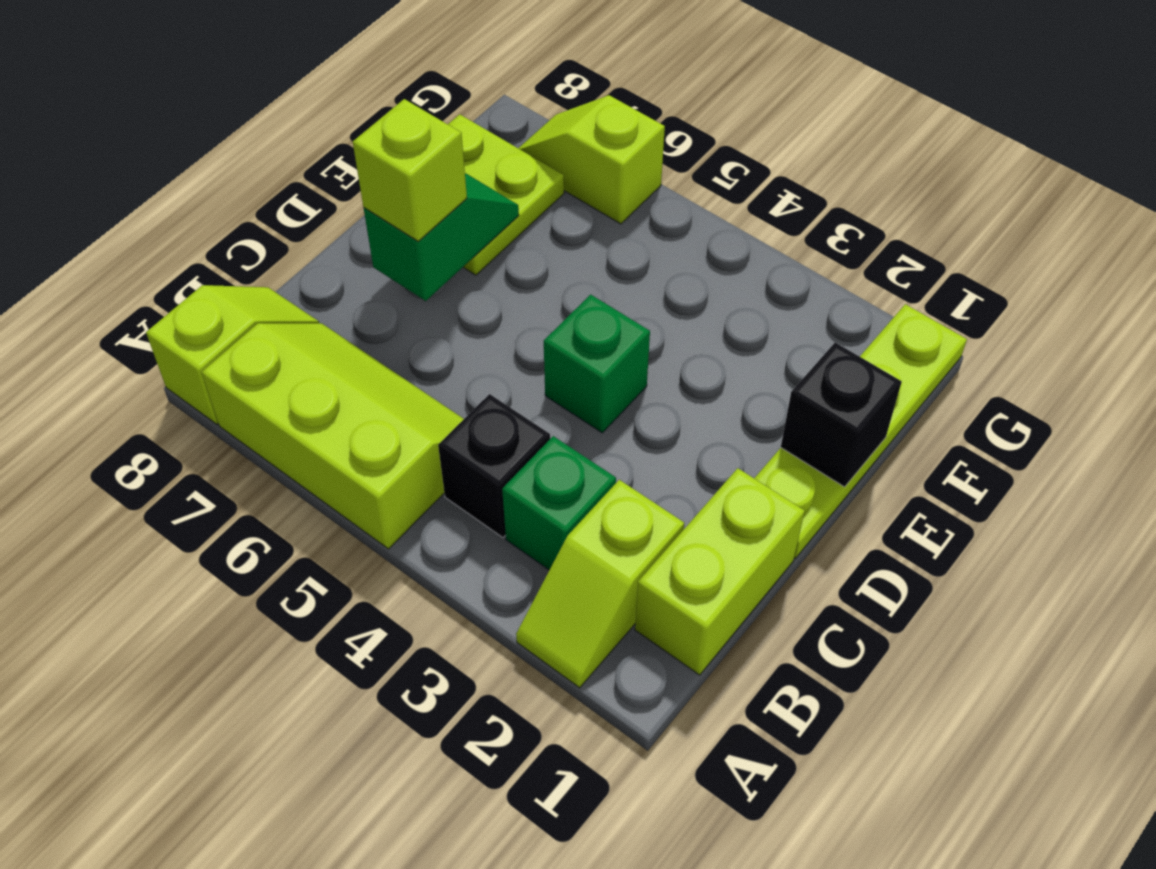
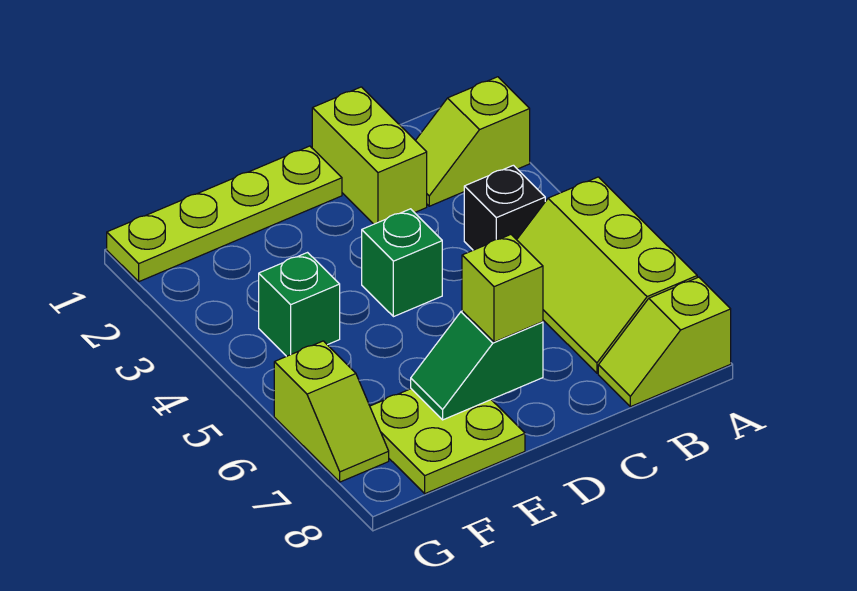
lime 1x2 slope [516,480,684,688] -> lime 1x2 slope turned to [415,77,530,206]
lime 1x2 brick [635,468,805,675] -> lime 1x2 brick turned to [312,87,427,224]
green 1x1 brick [502,436,616,570] -> green 1x1 brick moved to [259,253,340,356]
black 1x1 brick [781,342,902,487] -> none

